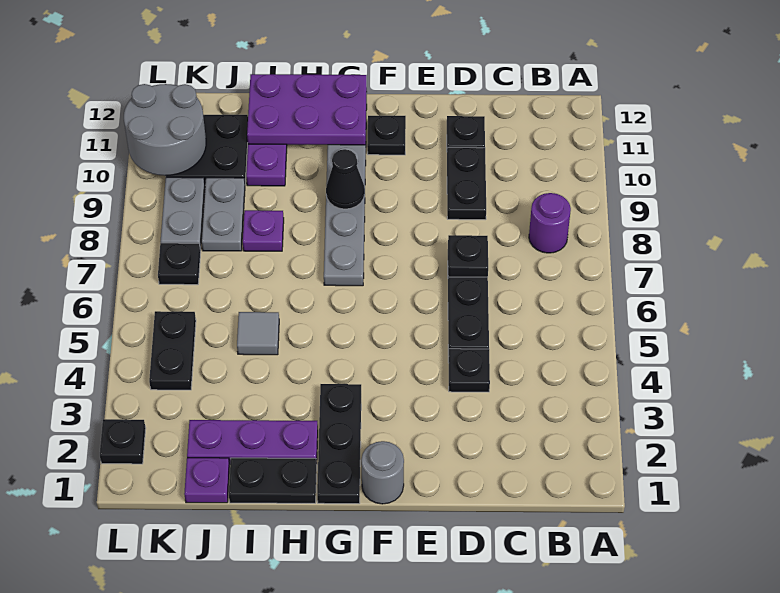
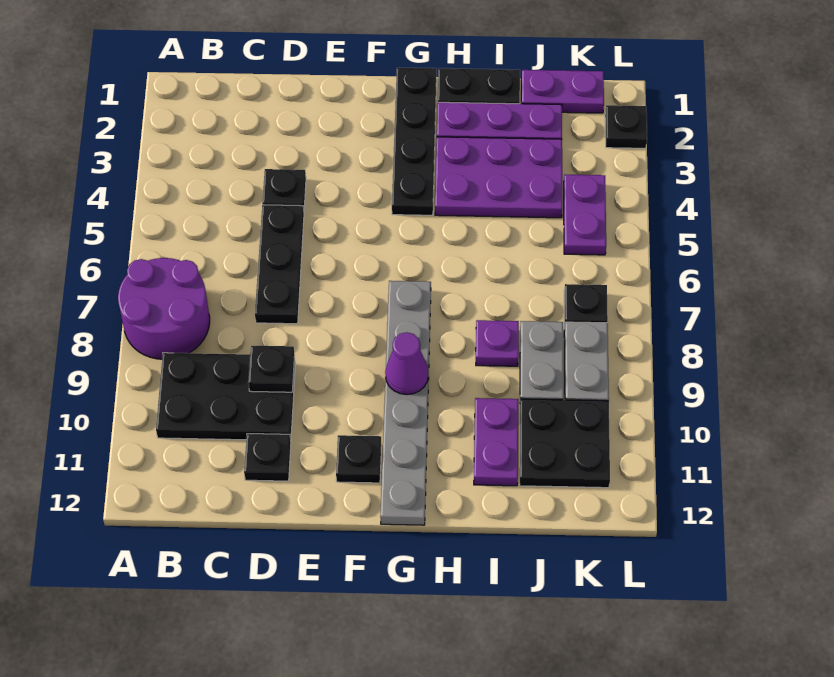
purple 1x1 round brick [529,193,571,253] -> purple 2x2 round brick [118,258,210,359]
black 1x1 plate [448,235,488,277] -> black 1x1 plate moved to [248,346,295,392]
black 1x2 plate [447,147,486,220] -> black 2x3 plate [156,353,295,440]
grey 1x1 round brick [361,441,404,504] -> none
black 1x3 plate [317,384,361,504] -> black 1x4 plate [392,68,436,215]
black 1x1 cone [326,149,365,209] -> purple 1x1 cone [385,332,428,395]
purple 2x3 plate [247,74,367,145] -> purple 2x3 plate moved to [435,137,563,218]
grey 1x1 tile [237,312,279,355] -> none
purple 1x1 plate [184,458,230,503] -> purple 1x2 plate [521,70,604,113]
black 1x2 plate [149,311,196,390] -> purple 1x2 plate [564,175,606,255]
grey 2x2 round brick [124,84,206,176] -> none

